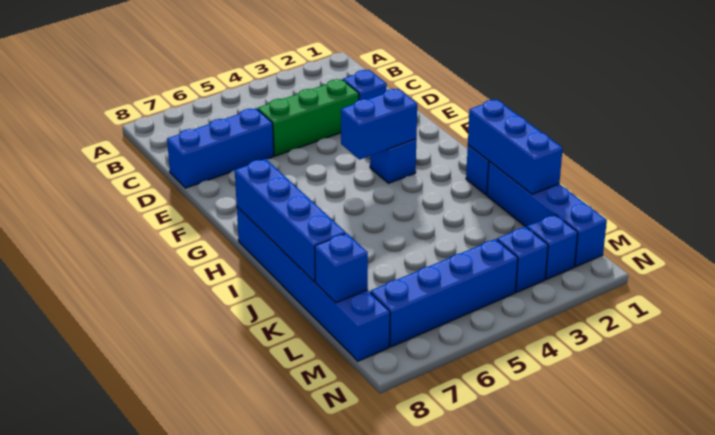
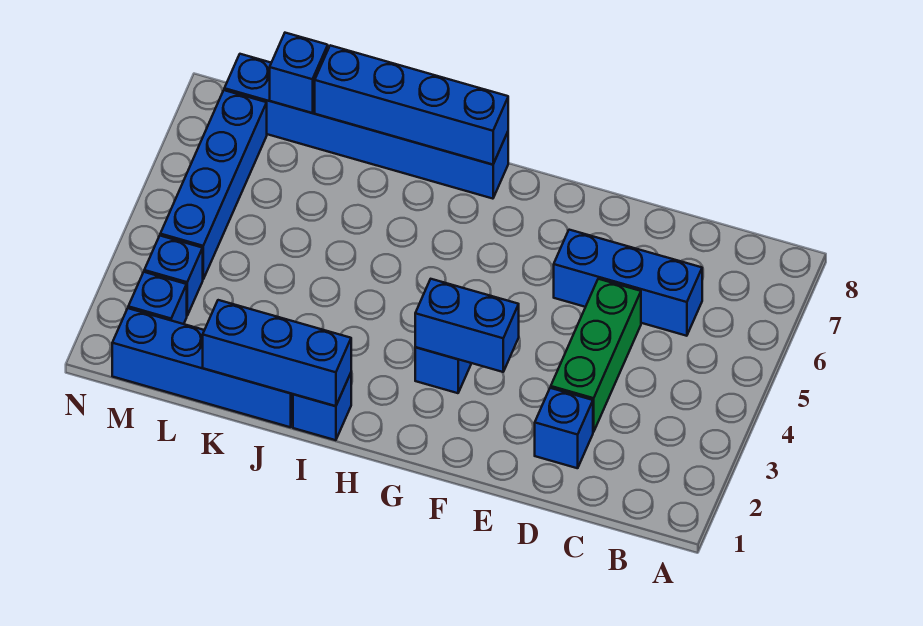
blue 1x3 brick [167,108,274,188] -> blue 1x3 brick turned to [554,230,702,336]
blue 1x2 brick [341,89,417,159] -> blue 1x2 brick turned to [415,279,519,372]

